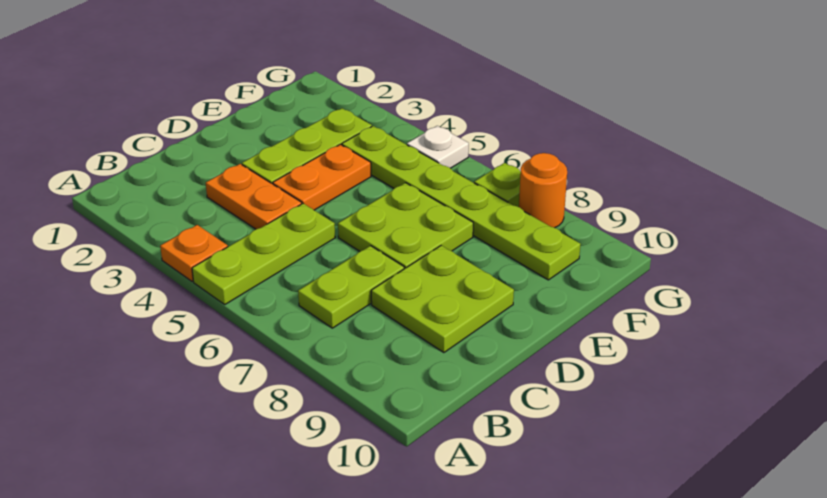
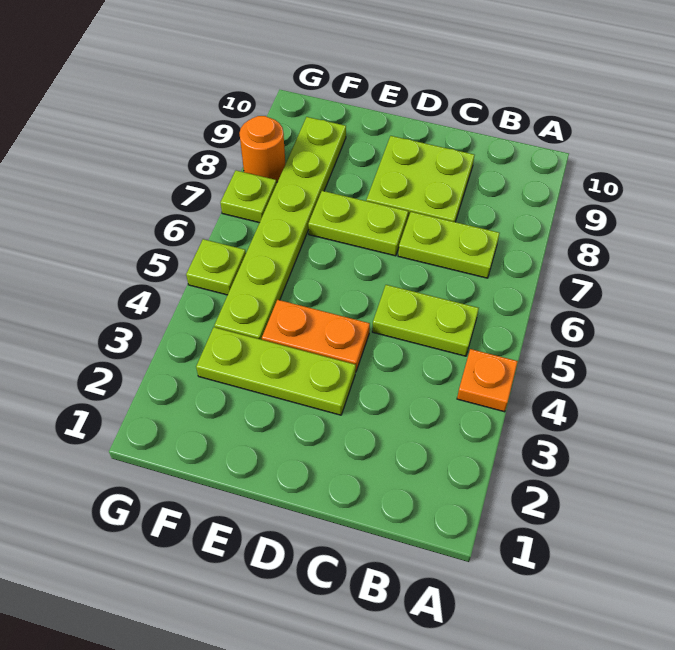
lime 1x3 plate [192,204,335,304] -> lime 1x2 plate [372,285,479,356]
orange 1x2 plate [206,164,302,229] -> none
lime 2x2 plate [338,183,473,269] -> lime 1x2 plate [308,191,408,256]
white 1x1 plate [407,126,469,168] -> lime 1x1 plate [186,239,246,295]

